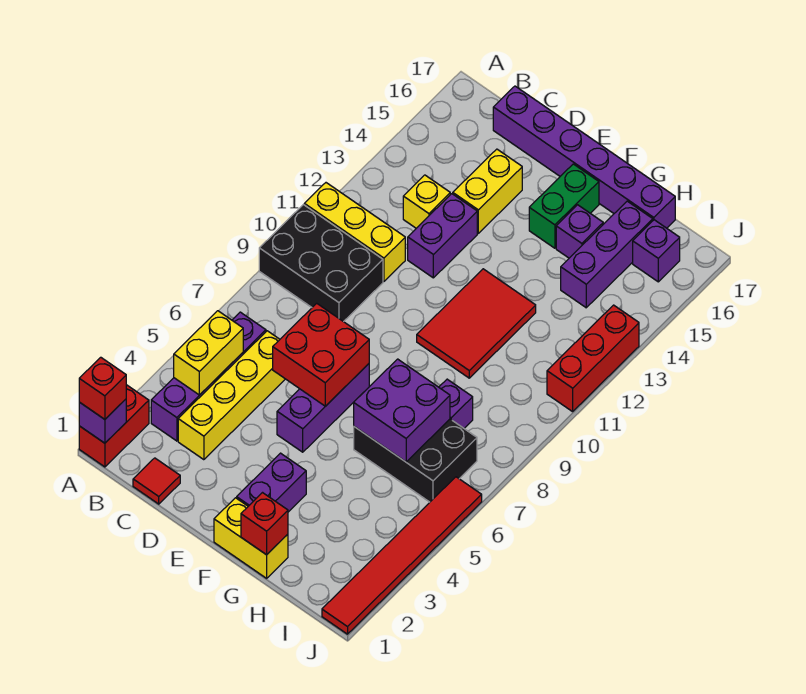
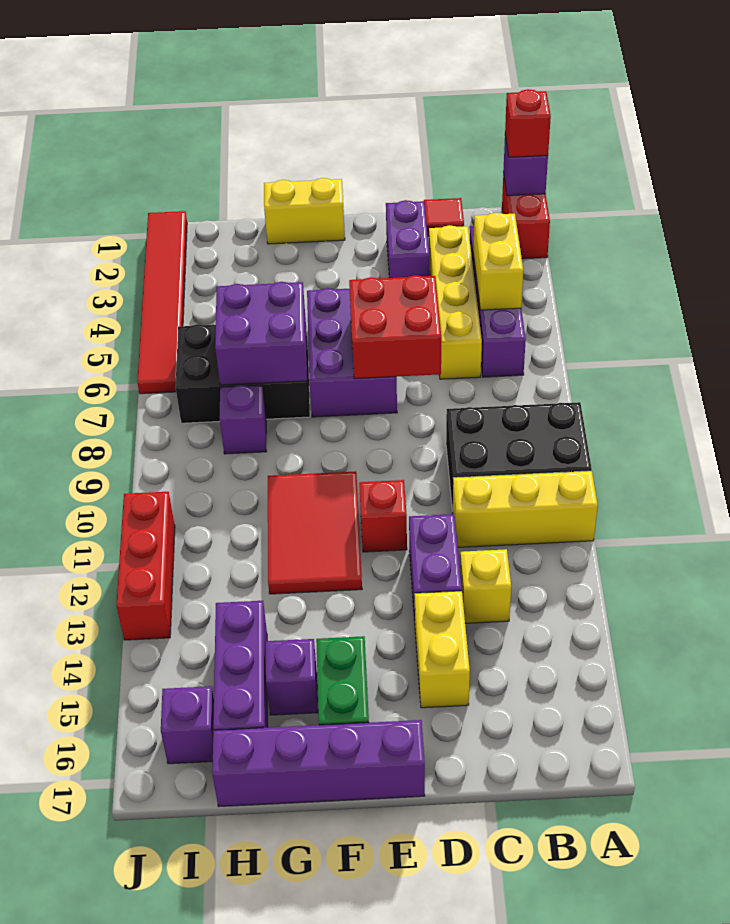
purple 1x6 brick [493,86,675,228] -> purple 1x4 brick [212,720,425,807]
purple 1x3 brick [277,364,369,452] -> purple 2x3 brick [307,288,397,417]
purple 1x2 brick [237,453,306,512] -> purple 1x2 brick moved to [386,200,429,278]
red 1x1 brick [241,493,288,555] -> red 1x1 brick moved to [359,480,407,552]

